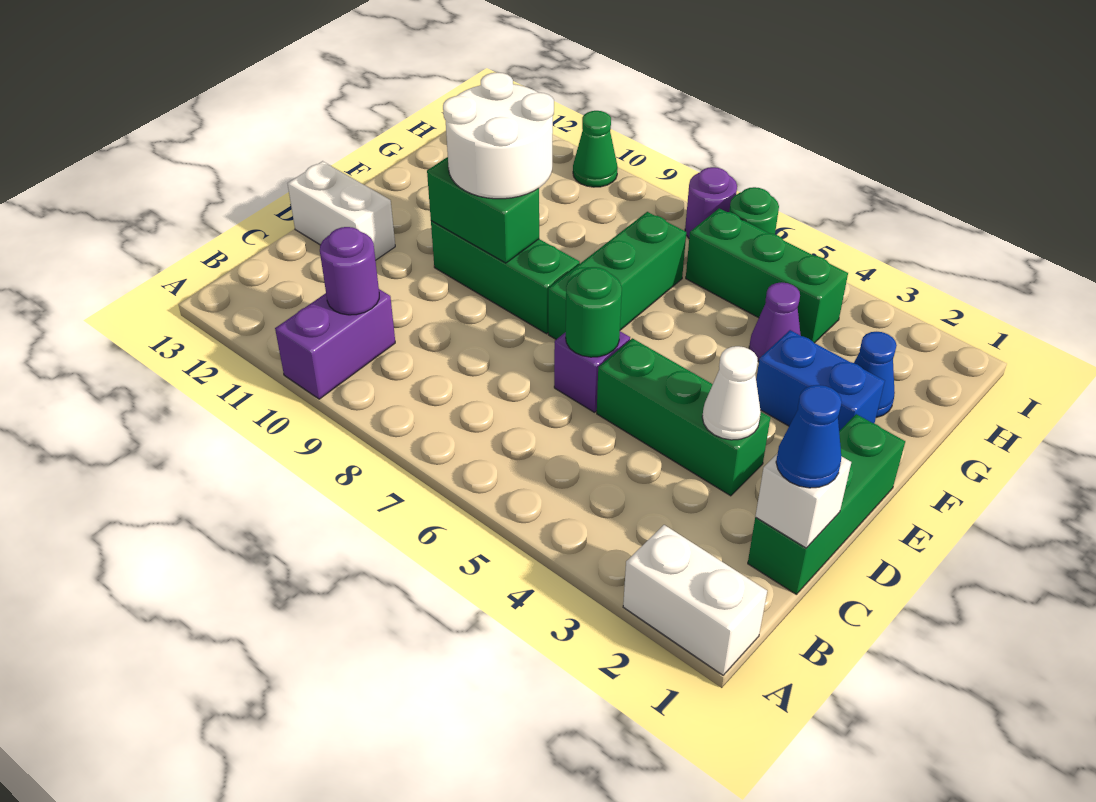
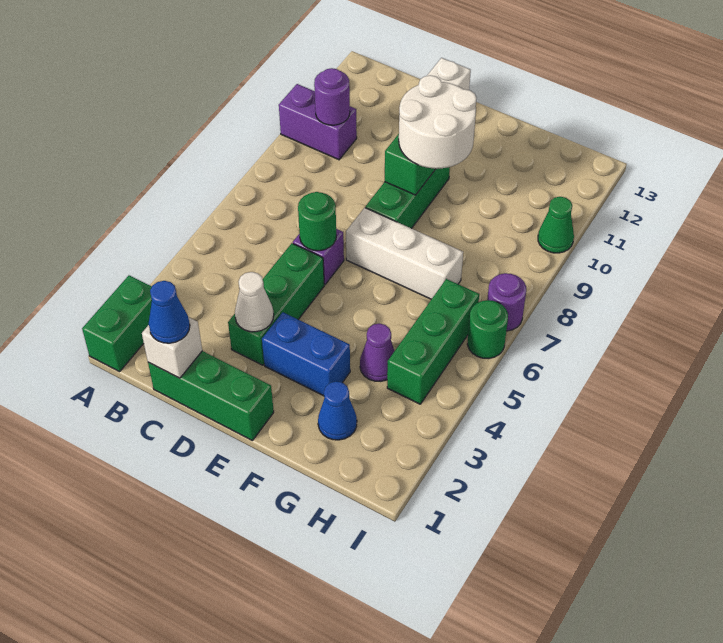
white 1x2 brick [623,525,767,675] -> green 1x2 brick [82,275,152,372]
green 1x3 brick [548,212,686,339] -> white 1x3 brick [346,208,463,299]
blue 1x2 brick [756,330,885,431] -> blue 1x2 brick turned to [262,312,350,396]

